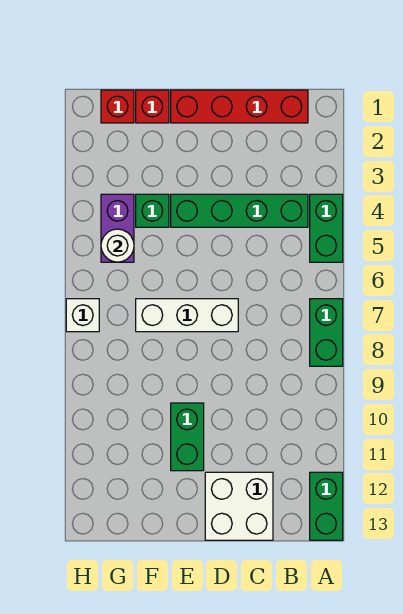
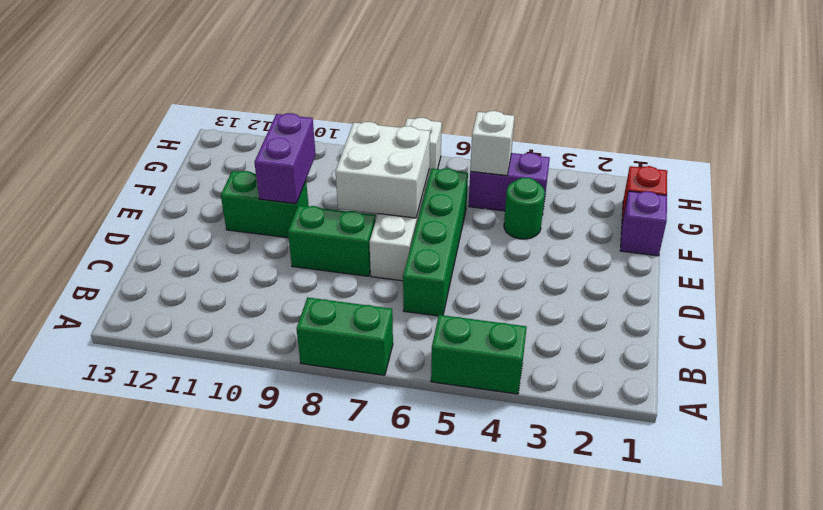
green 1x2 brick [310,472,343,540] -> green 1x2 brick moved to [288,206,376,276]
red 1x4 brick [171,90,308,123] -> none
green 1x4 brick [171,194,308,227] -> green 1x4 brick moved to [403,169,468,316]
white 2x2 brick [205,472,273,540] -> white 2x2 brick moved to [336,122,430,218]
none -> purple 1x2 brick [254,113,316,204]
red 1x1 brick [136,90,169,123] -> purple 1x1 brick [620,191,667,256]
green 1x1 brick [136,194,169,227] -> green 1x1 round brick [504,178,545,239]
white 1x1 round brick [101,229,134,262] -> white 1x1 brick [470,111,514,176]

